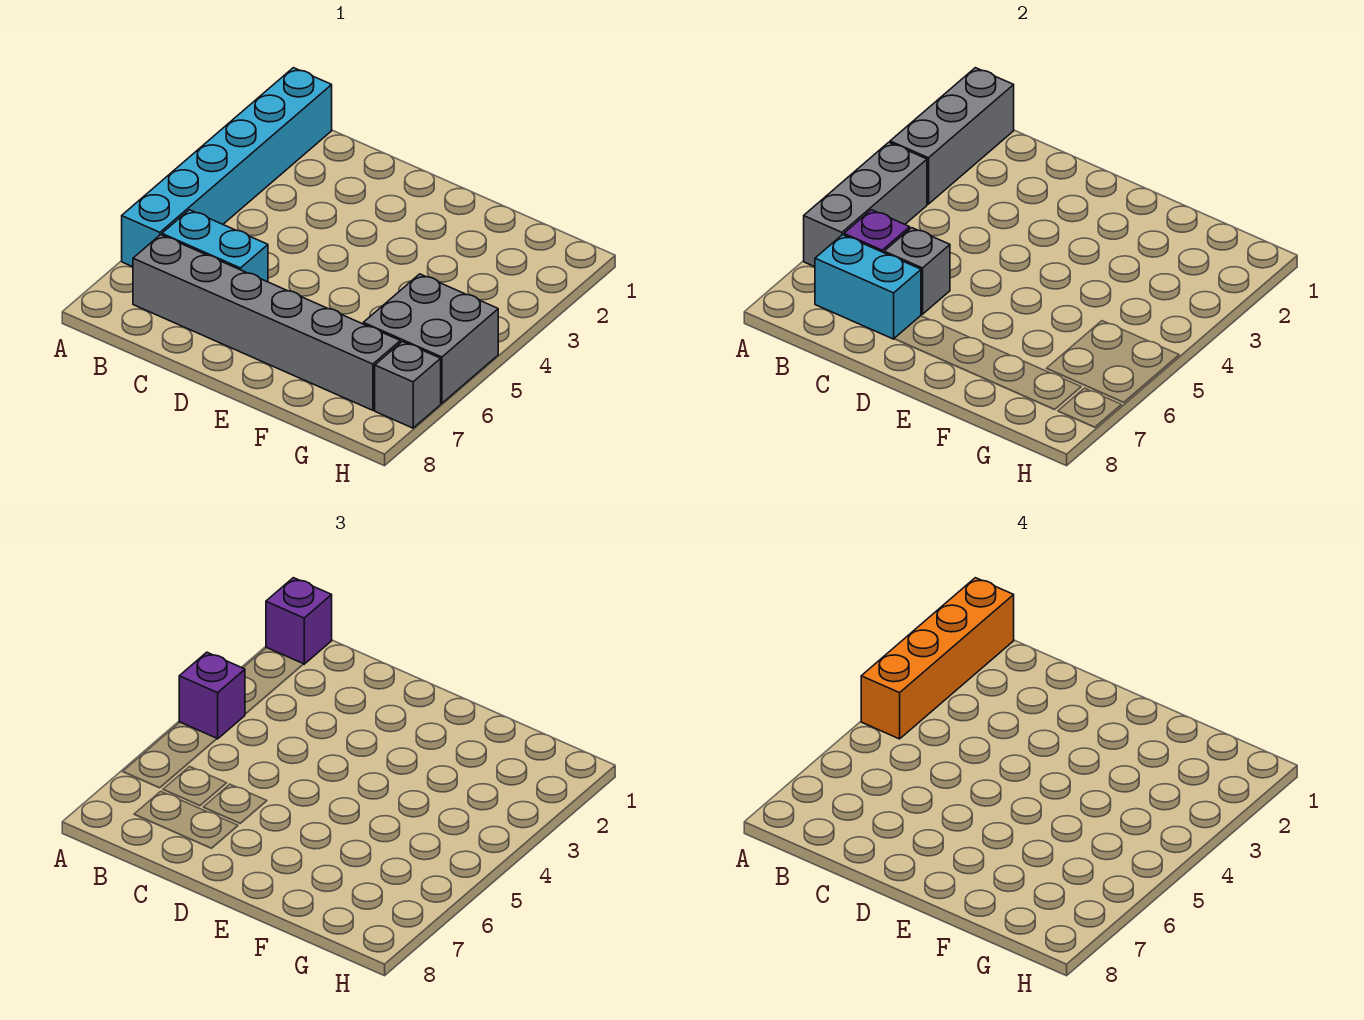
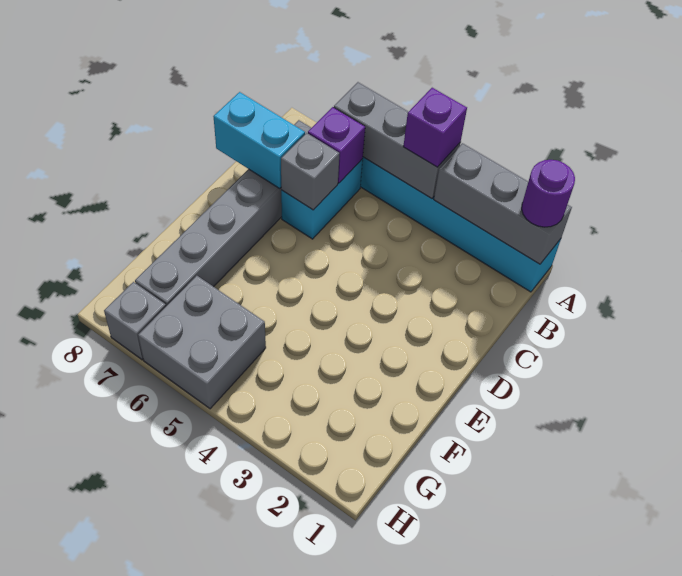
purple 1x1 brick [266,578,332,664] -> purple 1x1 round brick [522,160,575,227]
orange 1x4 brick [861,578,1014,739] -> none
cyan 1x2 brick [815,235,921,339] -> cyan 1x2 brick turned to [213,92,305,188]

